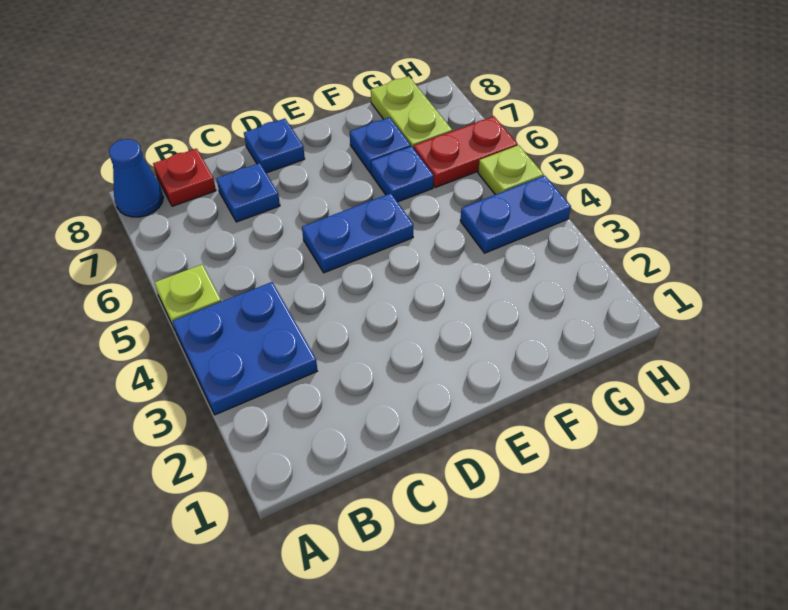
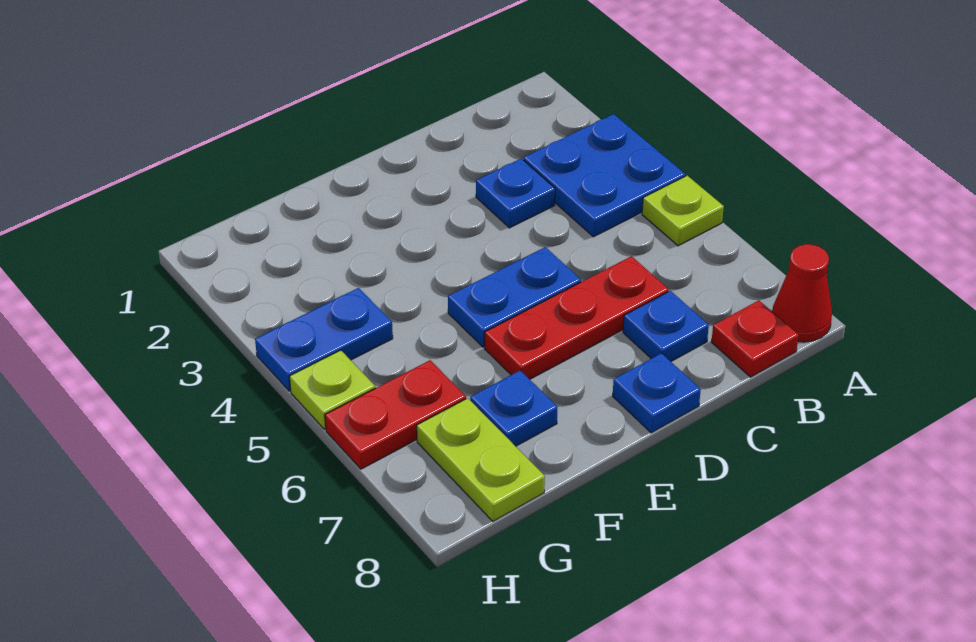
blue 1x1 cone [109,139,163,217] -> red 1x1 cone [772,244,832,342]
none -> red 1x3 plate [485,256,669,379]
blue 1x1 plate [371,146,434,202] -> blue 1x1 plate moved to [476,158,555,228]

